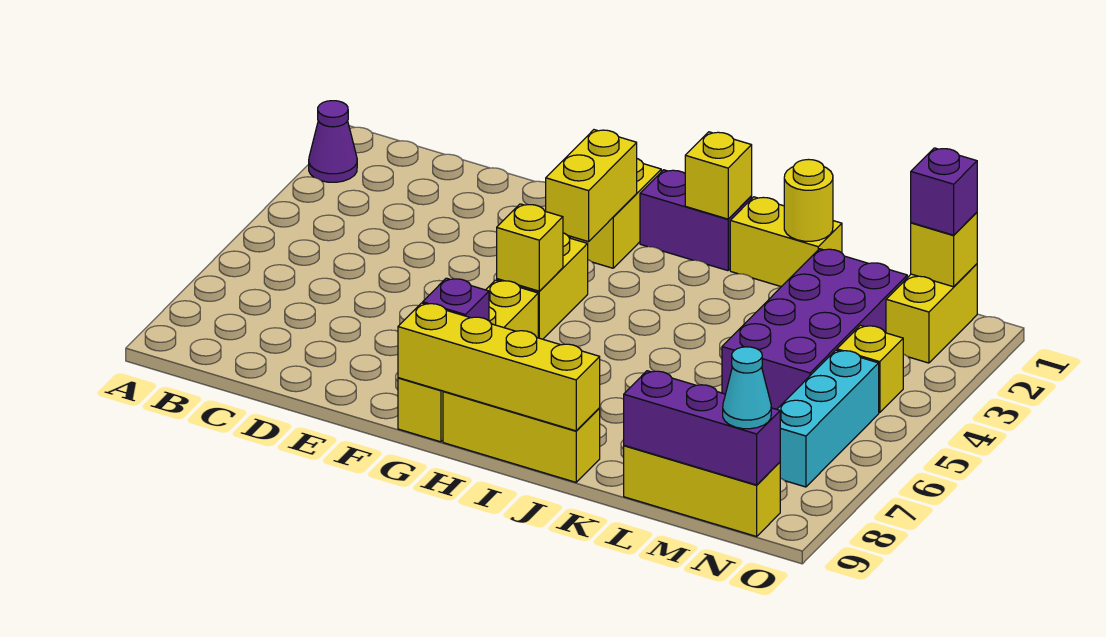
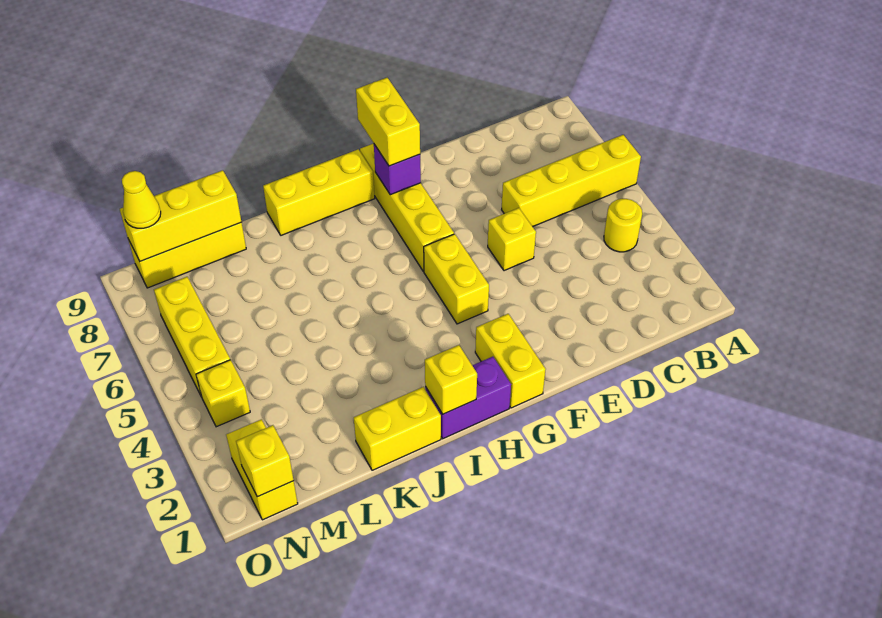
purple 1x1 cone [309,101,357,182] -> none
yellow 1x2 brick [546,130,637,242] -> yellow 1x2 brick moved to [356,78,420,166]
yellow 1x1 brick [497,204,563,291] -> yellow 1x1 brick moved to [488,208,536,271]
yellow 1x4 brick [398,303,600,431] -> yellow 1x4 brick moved to [502,135,641,227]
yellow 1x1 round brick [784,159,833,241] -> yellow 1x1 round brick moved to [604,199,642,252]
purple 2x4 brick [722,249,907,409] -> none
purple 1x3 brick [624,371,780,485] -> yellow 1x3 brick [120,170,241,261]
purple 1x1 brick [911,148,977,235] -> none
cyan 1x3 brick [777,350,879,487] -> yellow 1x3 brick [154,277,230,397]
cyan 1x1 cone [723,347,771,429] -> yellow 1x1 cone [122,171,161,228]

